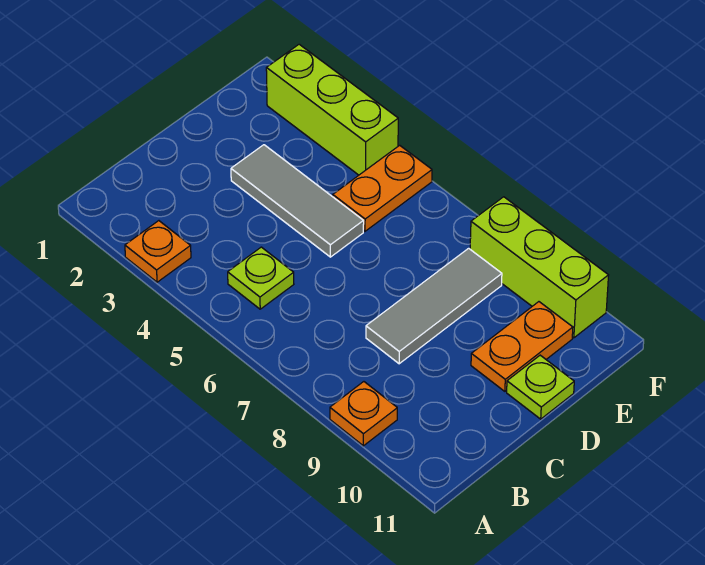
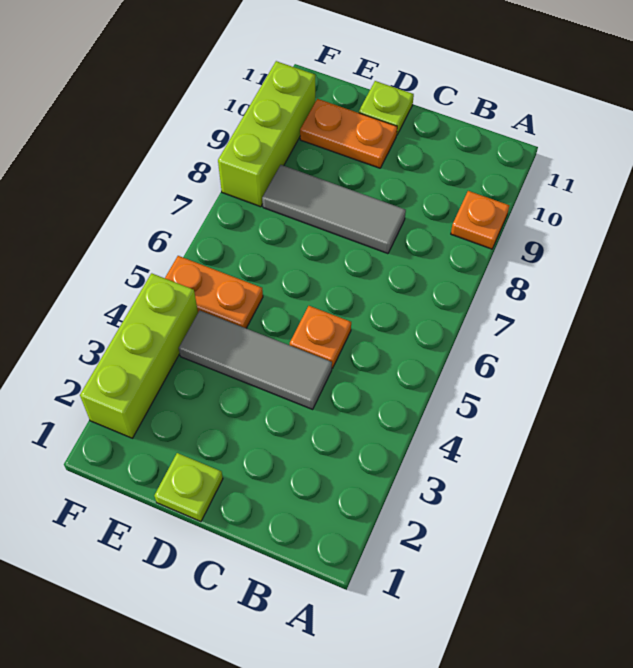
orange 1x1 plate [125,221,191,282] -> orange 1x1 plate moved to [290,306,351,368]
lime 1x1 plate [228,247,294,309] -> lime 1x1 plate moved to [154,453,223,522]
grey 1x3 tile [231,145,364,257] -> grey 1x3 tile turned to [179,311,332,409]

